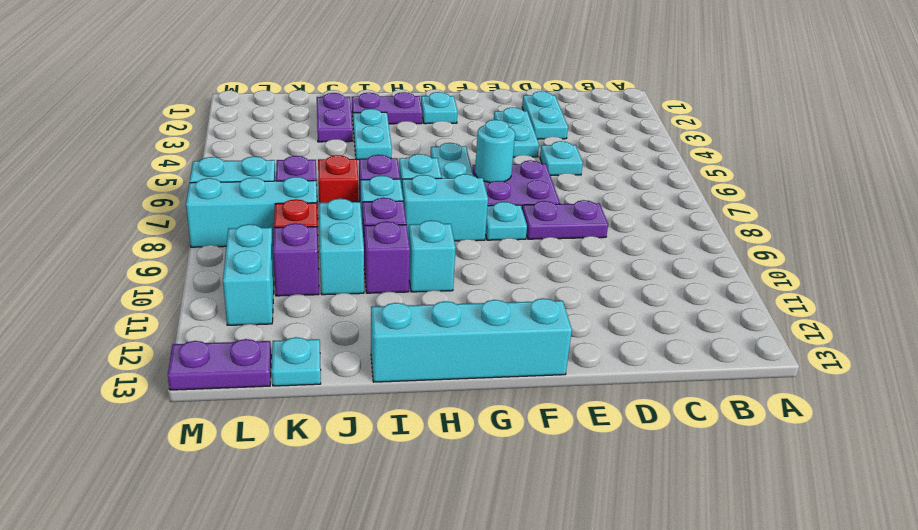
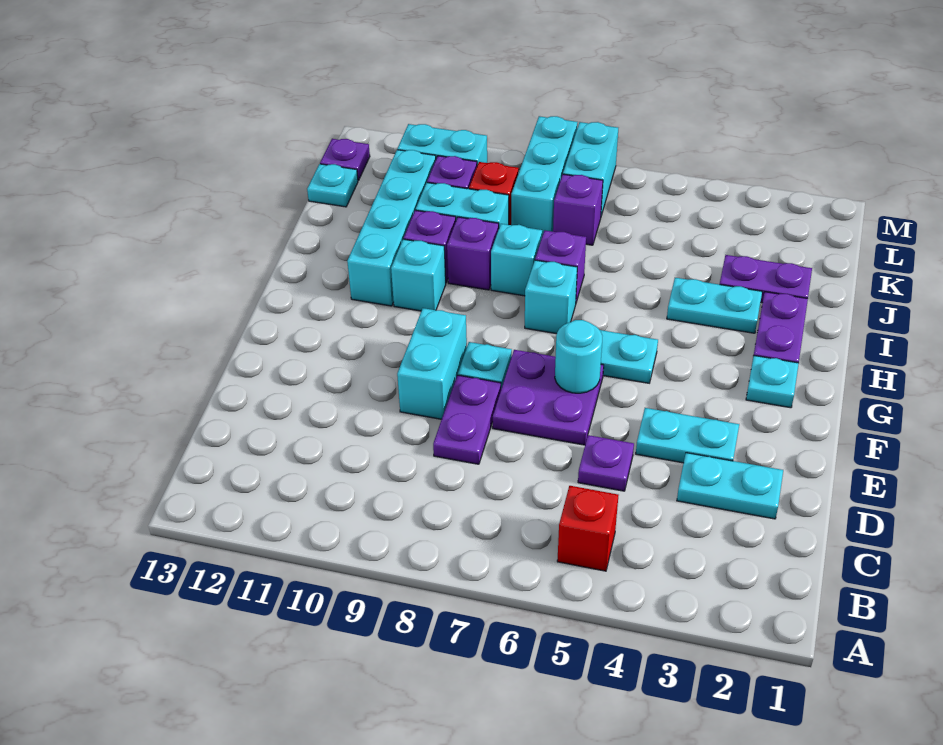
cyan 1x1 plate [540,141,583,176] -> purple 1x1 plate [578,435,634,491]
cyan 1x4 brick [371,298,572,382] -> cyan 1x4 brick moved to [347,150,436,306]
cyan 1x2 brick [402,174,488,241] -> cyan 1x2 brick moved to [397,308,467,419]
red 1x1 brick [318,155,359,203] -> red 1x1 brick moved to [557,486,618,571]
purple 1x2 plate [168,339,271,390] -> purple 1x1 plate [320,139,370,181]

